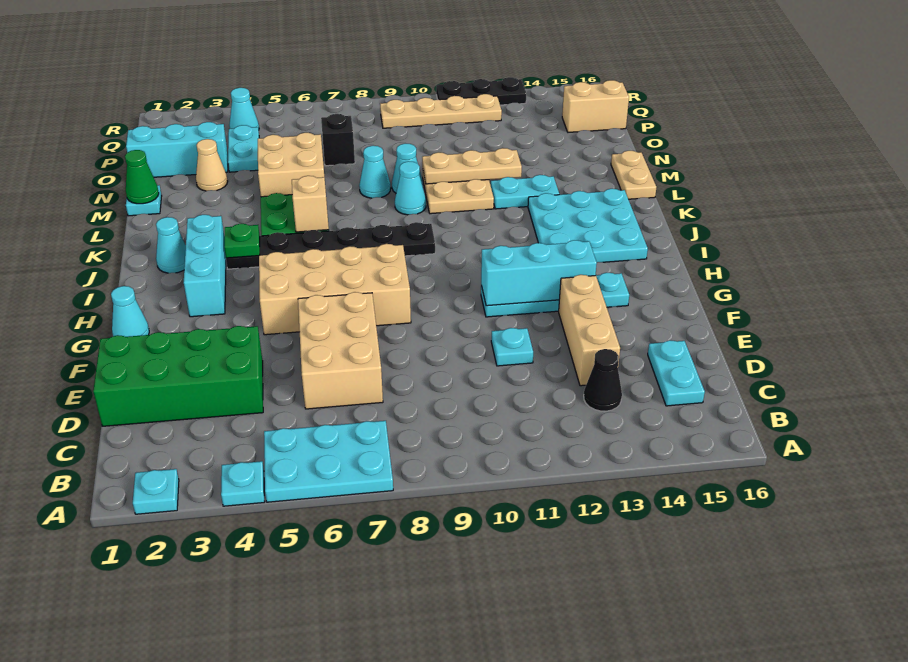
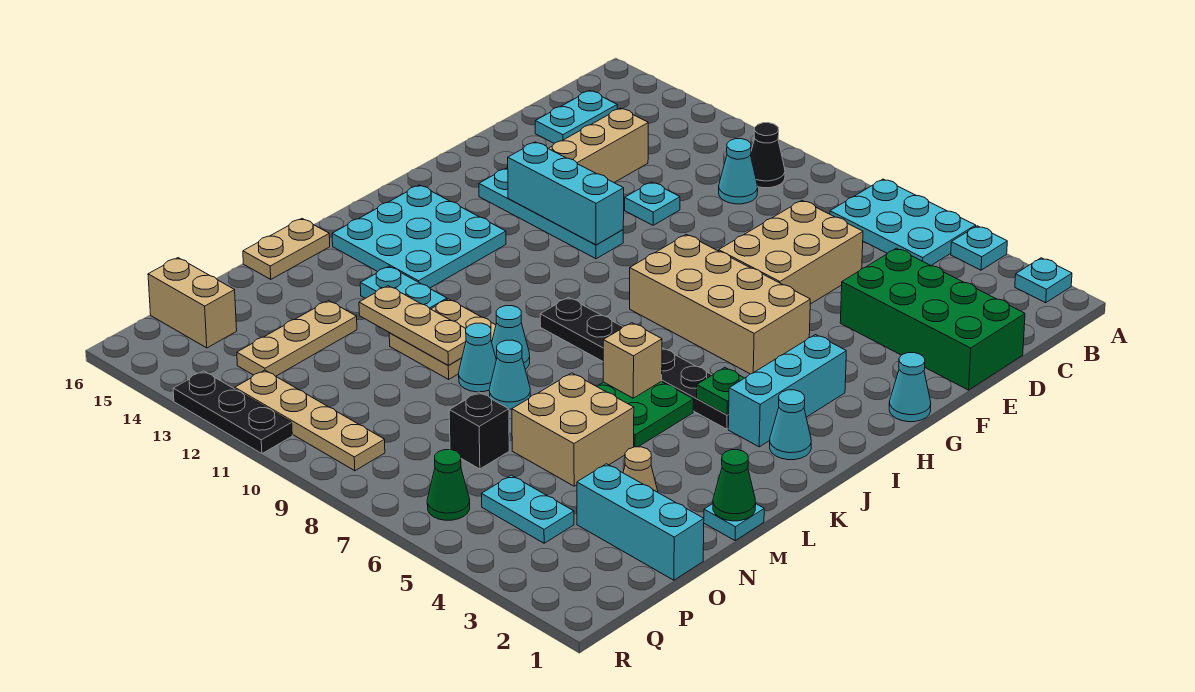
black 1x1 cone [584,349,622,411] -> black 1x1 cone moved to [751,123,785,188]
none -> tan 1x3 plate [237,301,357,376]
cyan 1x2 plate [228,125,259,172] -> cyan 1x2 plate turned to [482,475,574,543]
cyan 1x1 cone [229,88,259,130] -> cyan 1x1 cone moved to [719,139,758,204]
none -> green 1x1 cone [427,450,470,520]

